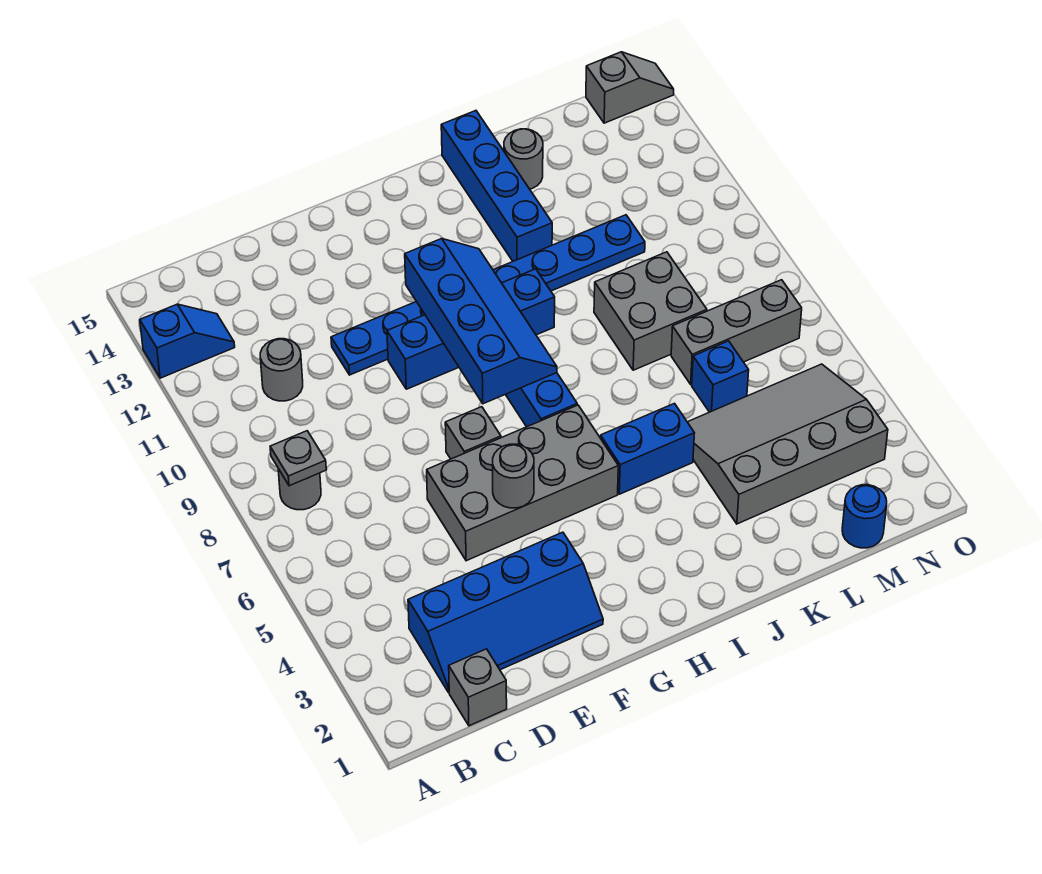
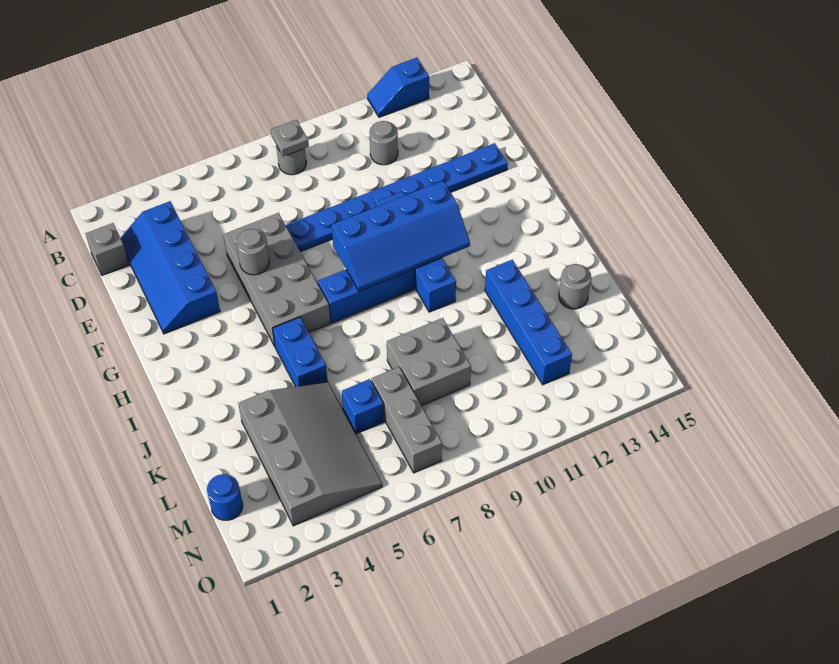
blue 1x2 slope [140,304,235,378] -> blue 1x2 slope turned to [367,58,429,117]
blue 1x8 plate [331,215,645,375] -> blue 1x8 plate turned to [286,143,508,252]
grey 1x1 brick [445,407,501,459] -> none
blue 1x4 brick [441,111,552,261] -> blue 1x4 brick turned to [485,260,572,385]
grey 1x2 slope [586,52,674,123] -> none

